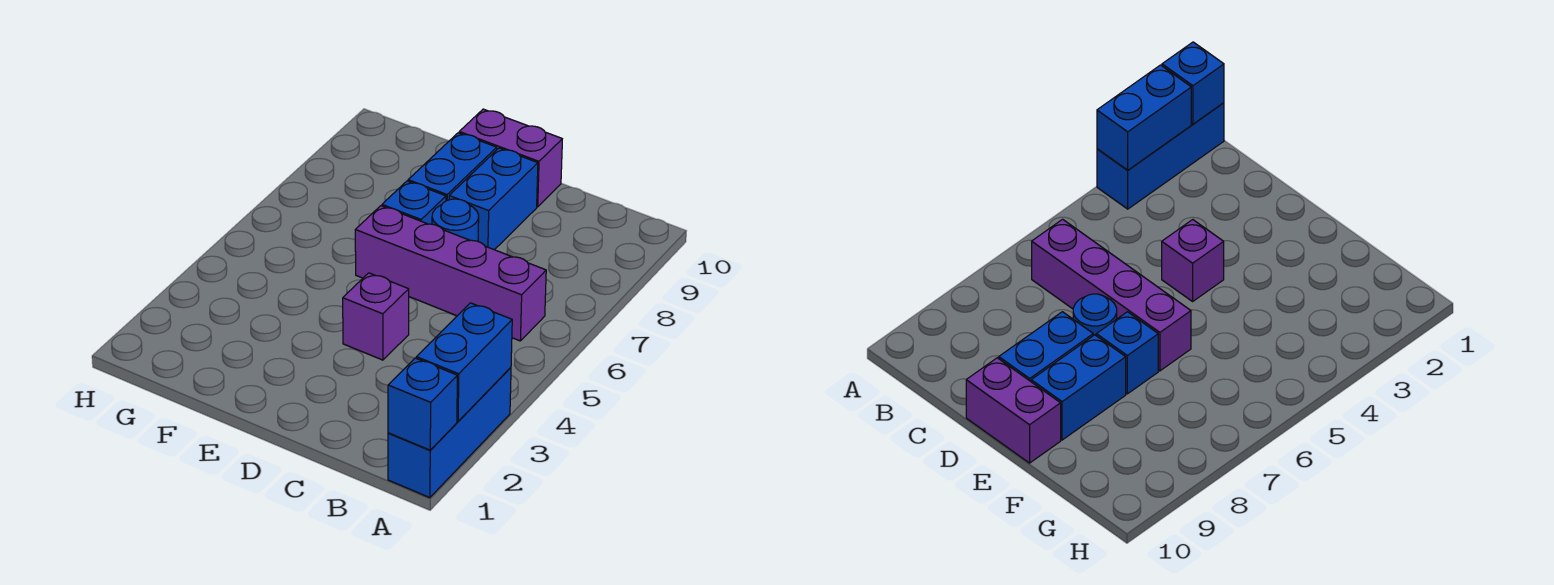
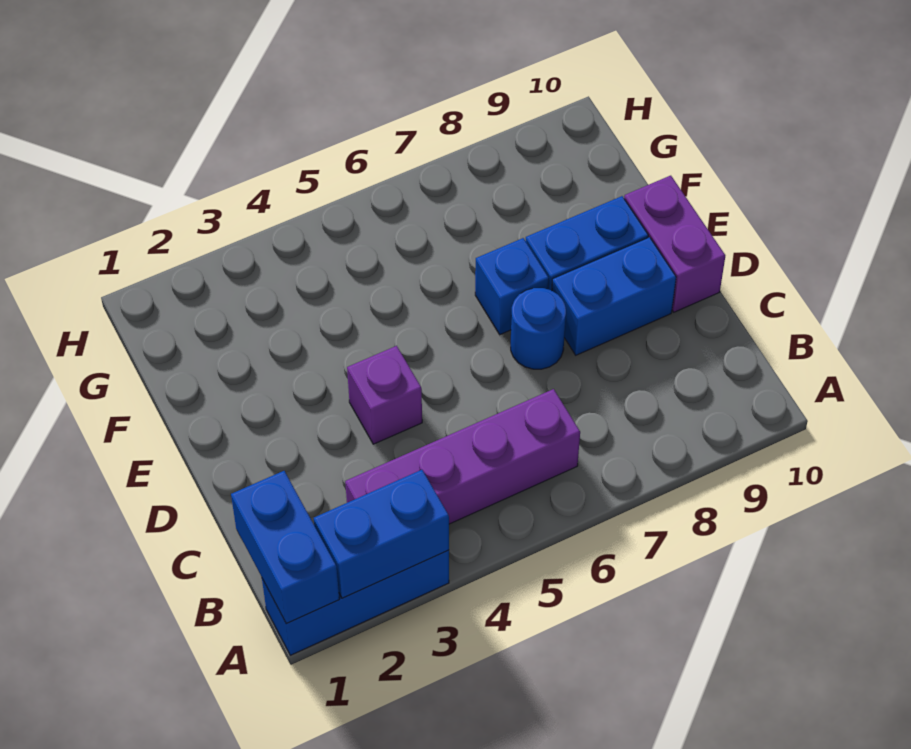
blue 1x1 brick [388,358,457,450] -> blue 1x2 brick [231,471,339,624]
purple 1x4 brick [355,206,546,341] -> purple 1x4 brick turned to [345,389,580,524]

